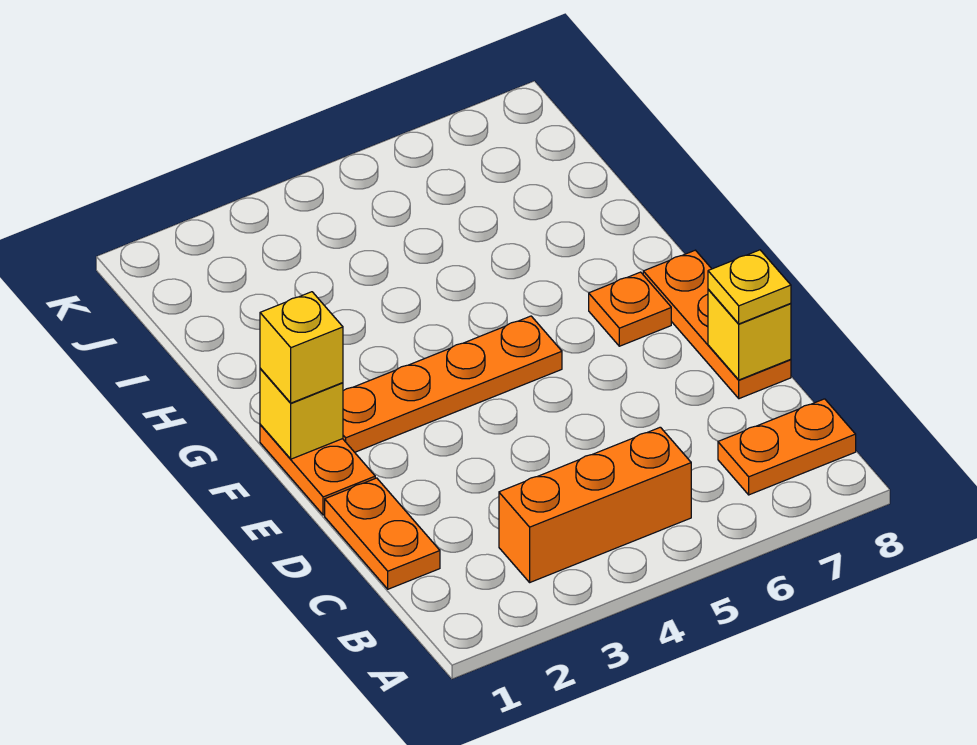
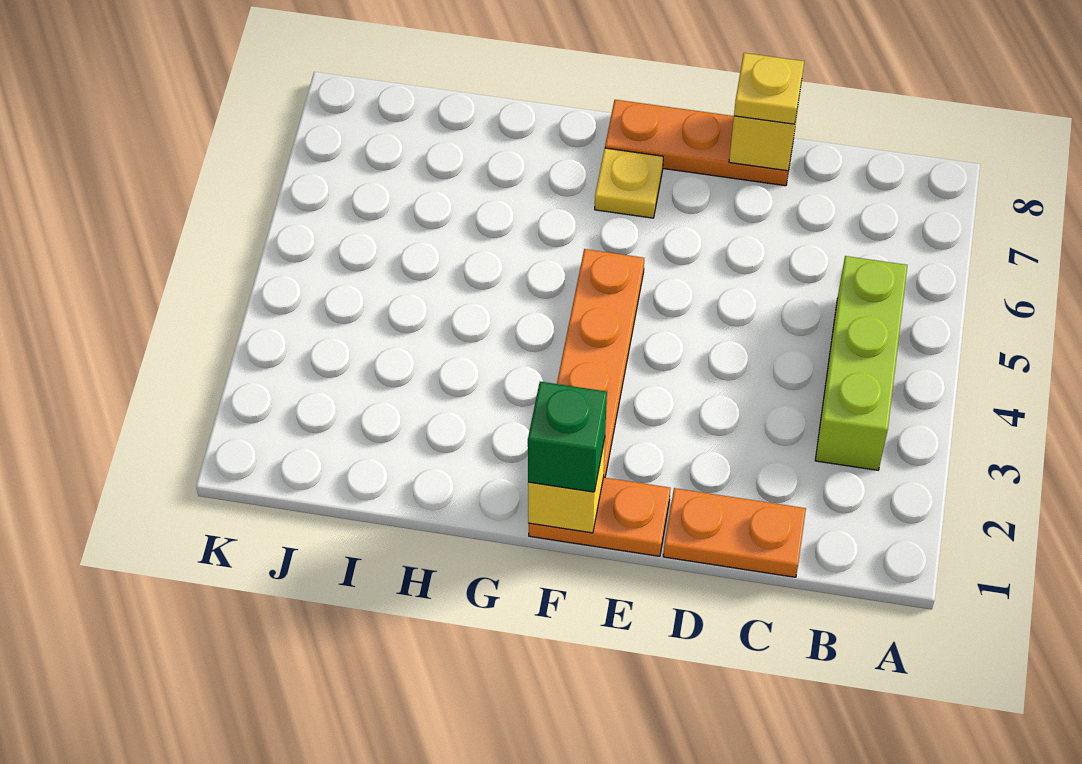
orange 1x3 brick [499,427,691,582] -> lime 1x3 brick [815,256,907,470]
orange 1x2 plate [718,399,856,495] -> none
yellow 1x1 brick [260,292,343,403] -> green 1x1 brick [528,382,607,492]
orange 1x1 plate [589,272,671,346] -> yellow 1x1 plate [595,148,663,218]

